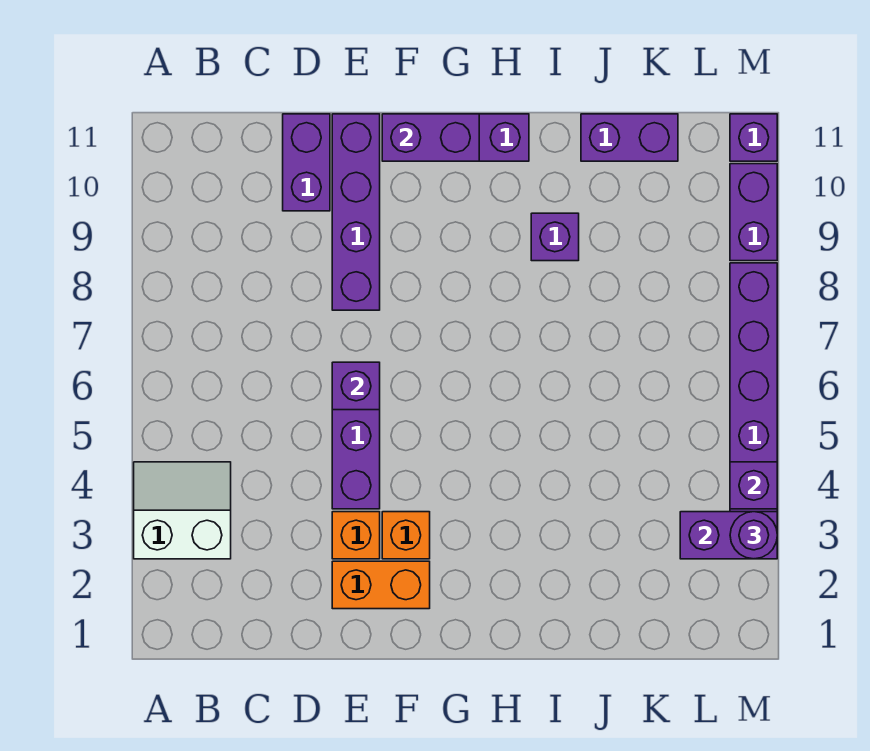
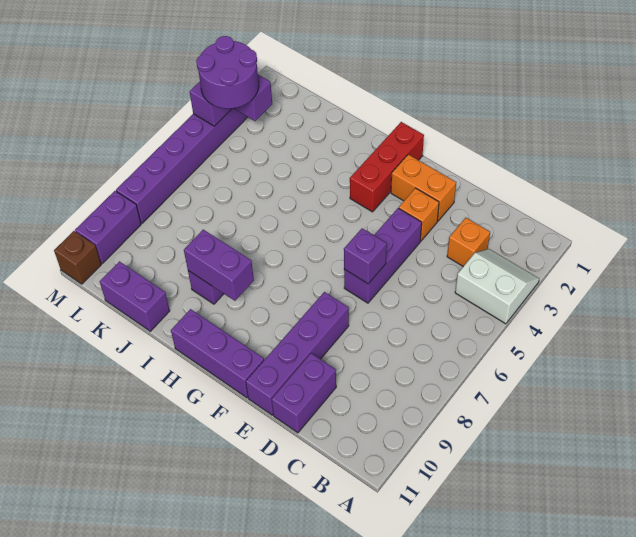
white 2x2 slope [134,462,231,559] -> white 2x2 slope turned to [455,249,539,324]
orange 1x1 brick [382,512,430,559] -> orange 1x1 brick moved to [447,218,490,266]
purple 1x2 brick [382,114,479,161] -> purple 1x2 brick moved to [184,230,254,301]
none -> red 1x3 brick [350,122,424,212]
purple 1x1 round brick [730,512,777,559] -> purple 2x2 round brick [196,36,259,109]
purple 1x1 brick [730,114,777,161] -> brown 1x1 brick [54,231,101,284]

